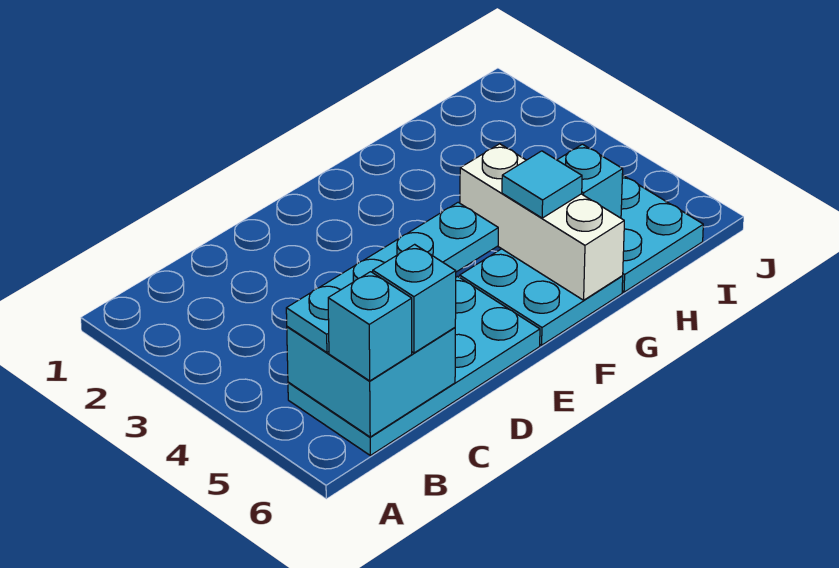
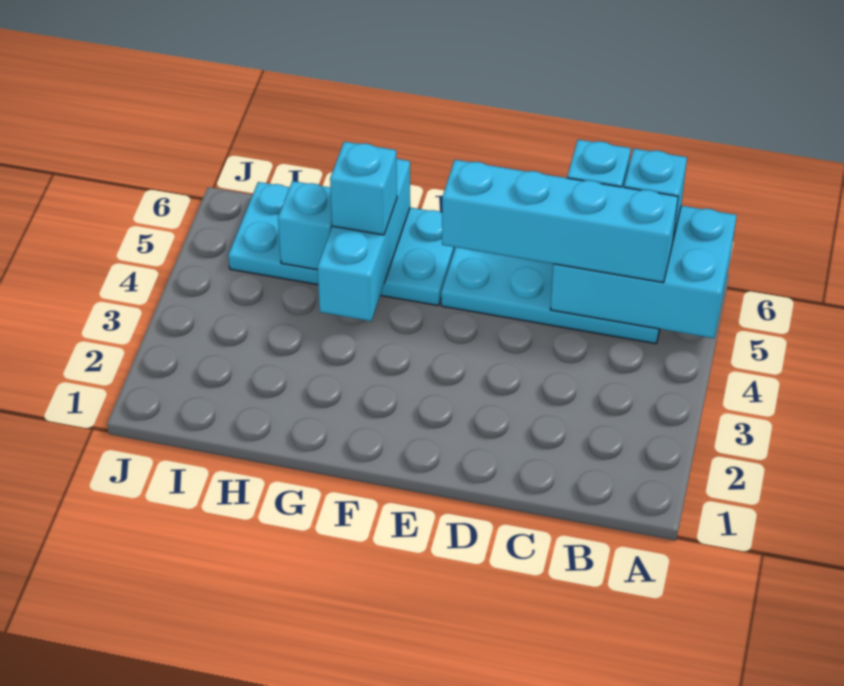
cyan 2x2 brick [287,327,455,437] -> cyan 2x3 brick [550,206,737,338]
cyan 1x4 plate [286,202,498,352] -> cyan 1x4 brick [442,160,678,283]
white 1x3 brick [460,144,624,300] -> cyan 1x3 brick [318,159,410,321]
cyan 1x1 tile [502,151,582,218] -> cyan 1x1 brick [330,142,397,235]

